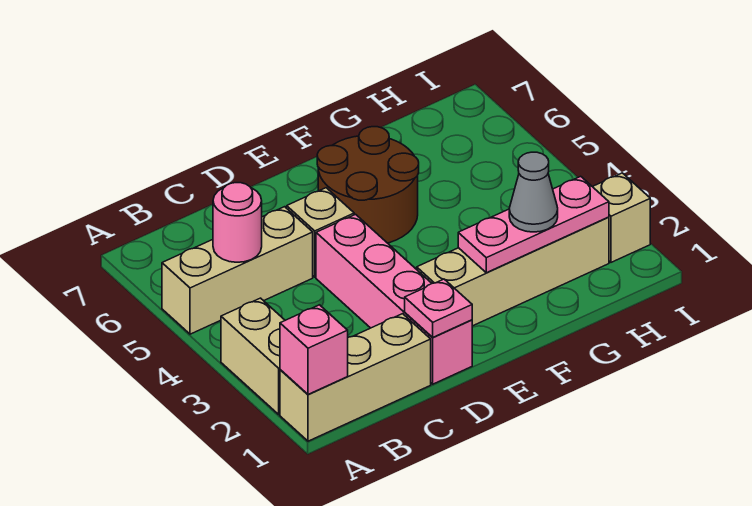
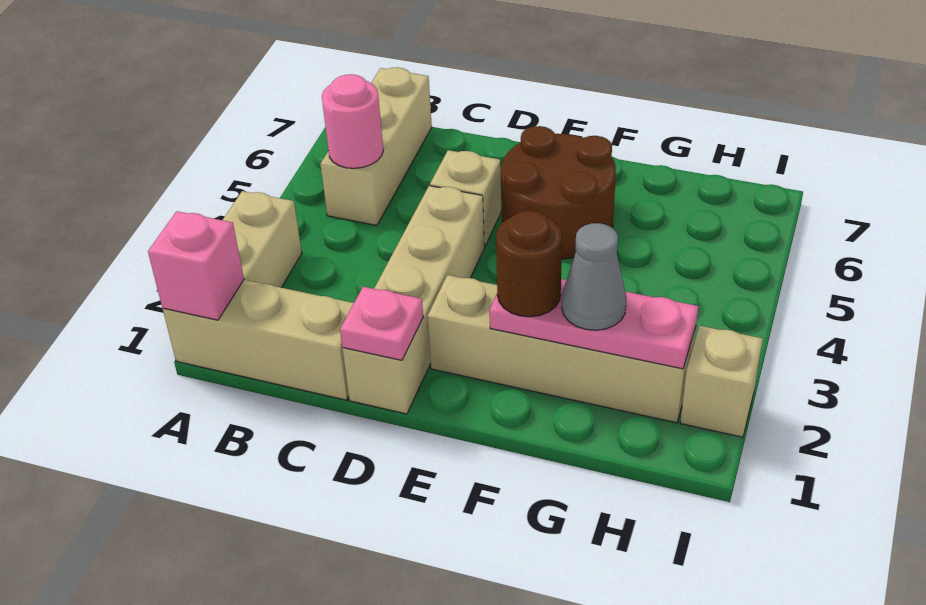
tan 1x3 brick [162,207,313,334] -> tan 1x3 brick turned to [320,67,432,225]
pink 1x4 brick [316,214,472,384] -> tan 1x4 brick [342,186,484,414]
none -> brown 1x1 round brick [496,211,562,317]

